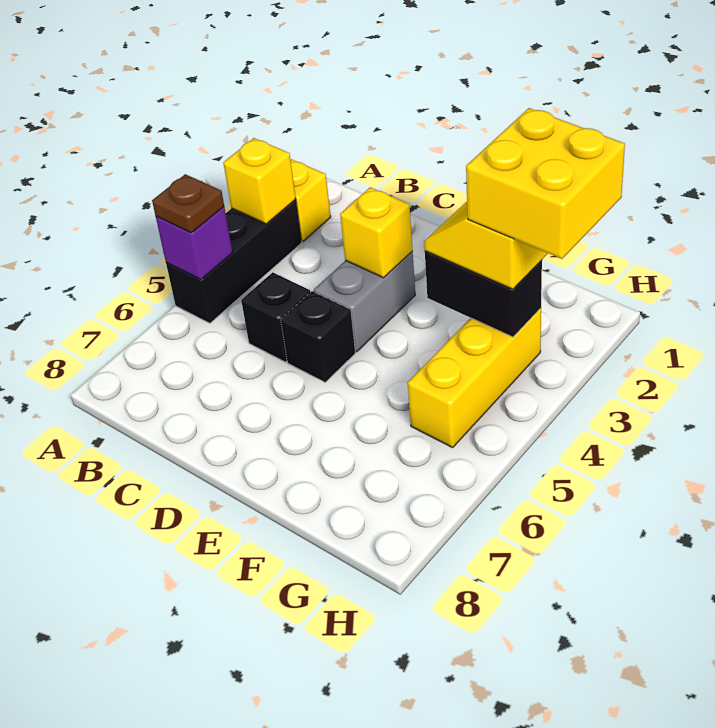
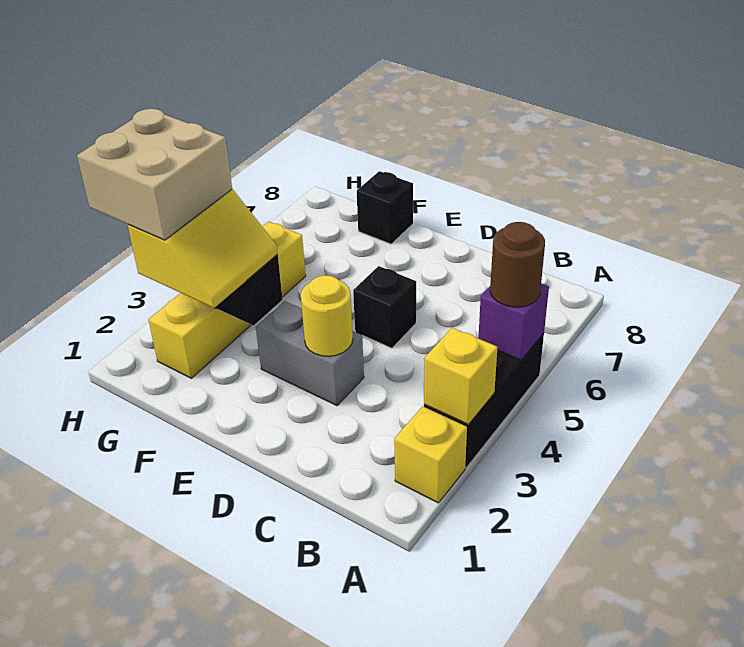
brown 1x1 plate [152,174,224,233] -> brown 1x1 round brick [490,222,545,307]
black 1x1 brick [241,272,310,362] -> black 1x1 brick moved to [357,171,413,244]
grey 1x2 brick [314,251,415,352] -> grey 1x2 brick turned to [256,301,364,406]
yellow 1x1 brick [340,187,413,278] -> yellow 1x1 round brick [301,275,353,356]
yellow 2x2 brick [466,108,625,259] -> tan 2x2 brick [77,109,232,240]
yellow 1x3 brick [408,308,541,448] -> yellow 1x4 brick [149,221,306,378]

